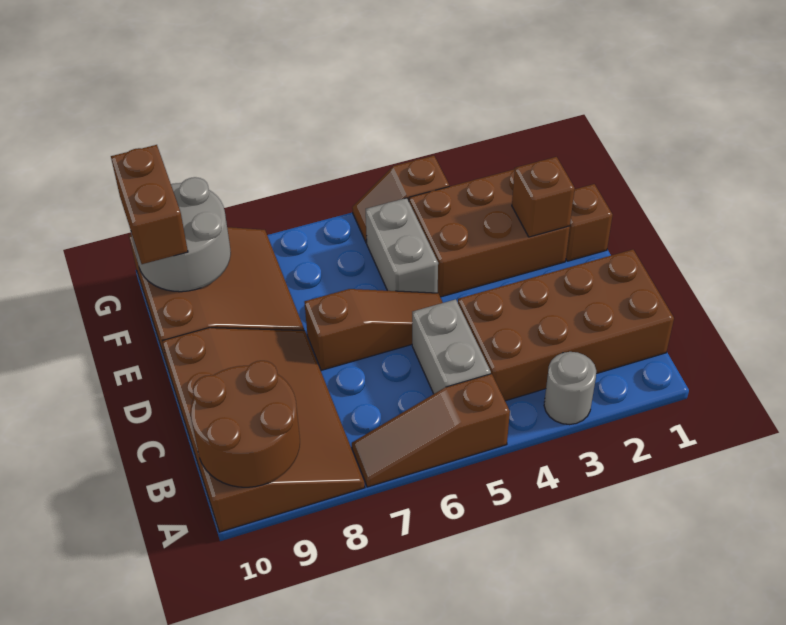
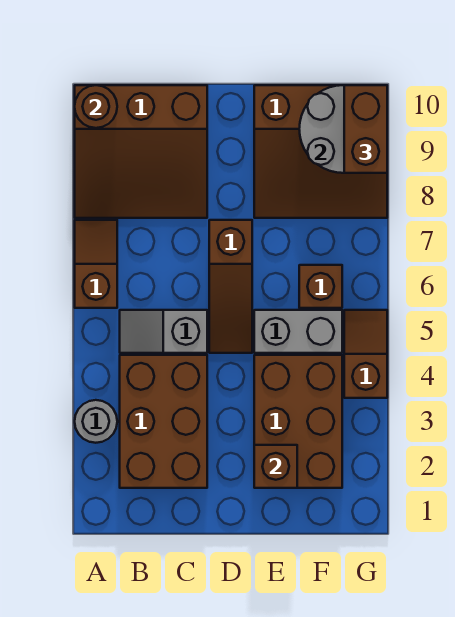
brown 1x3 slope [352,374,510,487] -> brown 1x2 slope [75,220,117,308]
brown 3x4 slope [162,328,365,532] -> brown 3x3 slope [75,85,207,218]
brown 2x2 round brick [191,361,300,487] -> brown 1x1 round brick [75,85,117,128]
brown 2x4 brick [458,250,674,401] -> brown 2x3 brick [120,355,207,488]
grey 1x2 brick [412,299,491,394] -> grey 1x2 slope [120,310,207,353]
brown 1x1 brick [566,184,613,261] -> brown 1x1 brick moved to [299,265,342,308]
brown 1x2 brick [111,145,188,264] -> brown 1x2 brick turned to [344,85,387,173]

